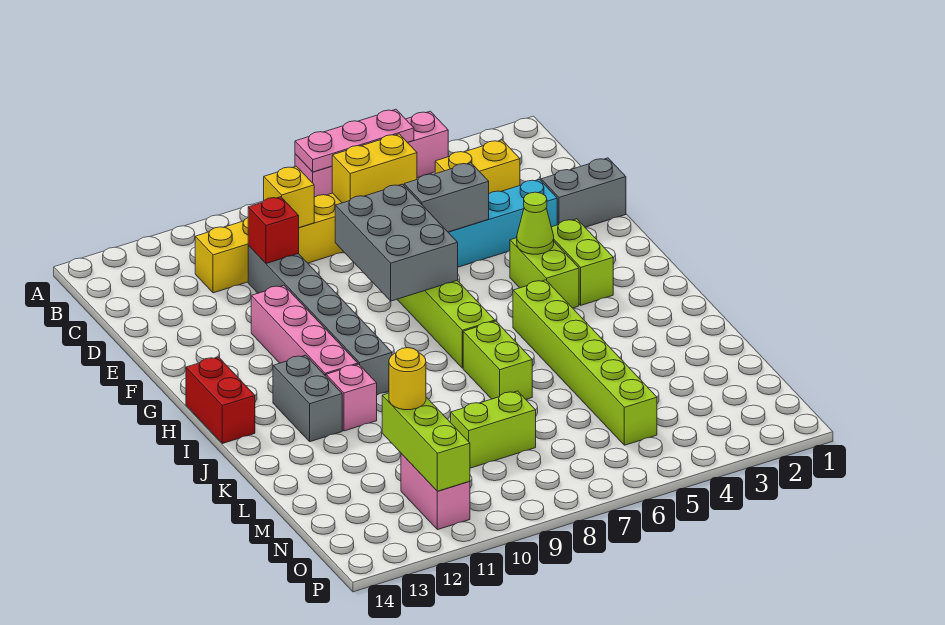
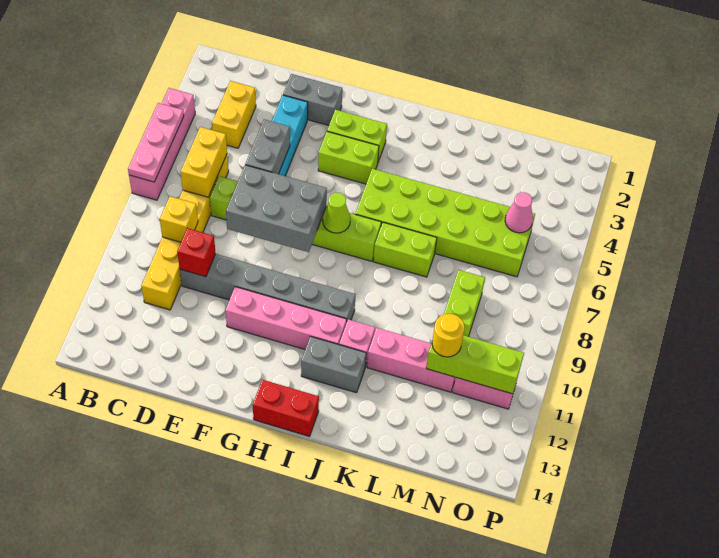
grey 1x2 brick [541,158,626,227] -> grey 1x2 brick turned to [283,74,342,125]
lime 1x1 cone [517,192,554,254] -> lime 1x1 cone moved to [323,193,350,233]
lime 1x6 brick [513,280,657,445] -> lime 2x6 brick [355,169,535,277]
none -> pink 1x3 brick [367,328,455,392]
none -> pink 1x1 cone [505,192,533,233]

